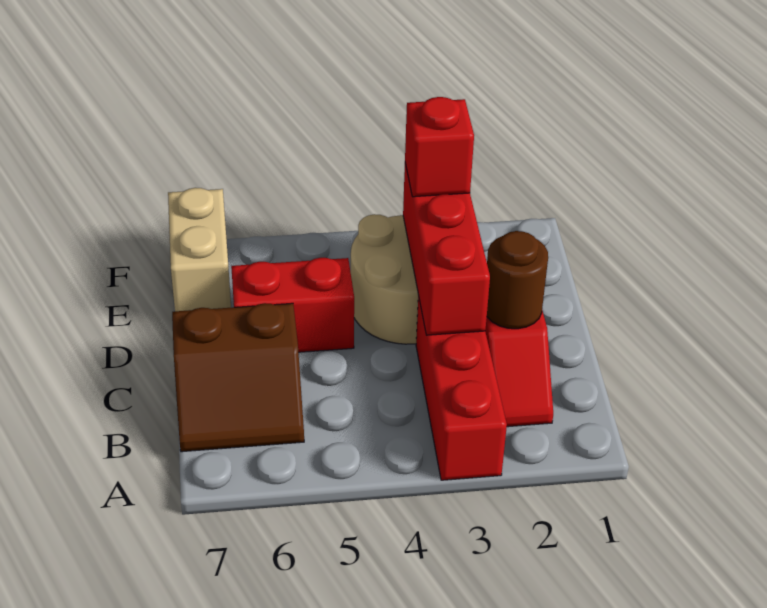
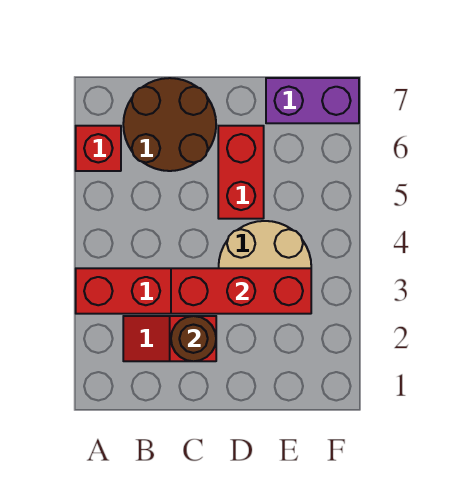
brown 2x2 slope [172,303,304,452] -> brown 2x2 round brick [123,78,216,171]
red 1x1 brick [405,97,474,197] -> red 1x1 brick moved to [76,126,121,171]
tan 1x2 brick [168,188,231,311] -> purple 1x2 brick [266,78,359,123]

